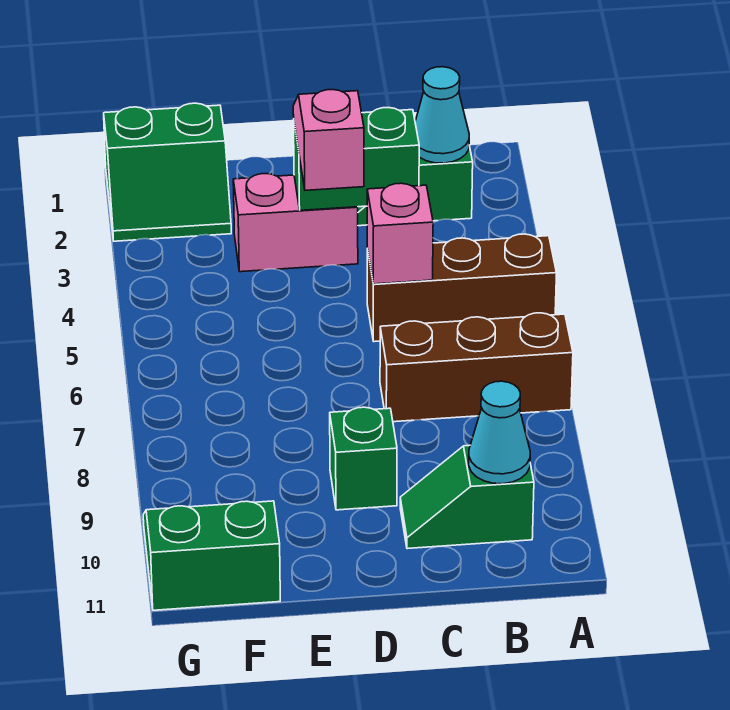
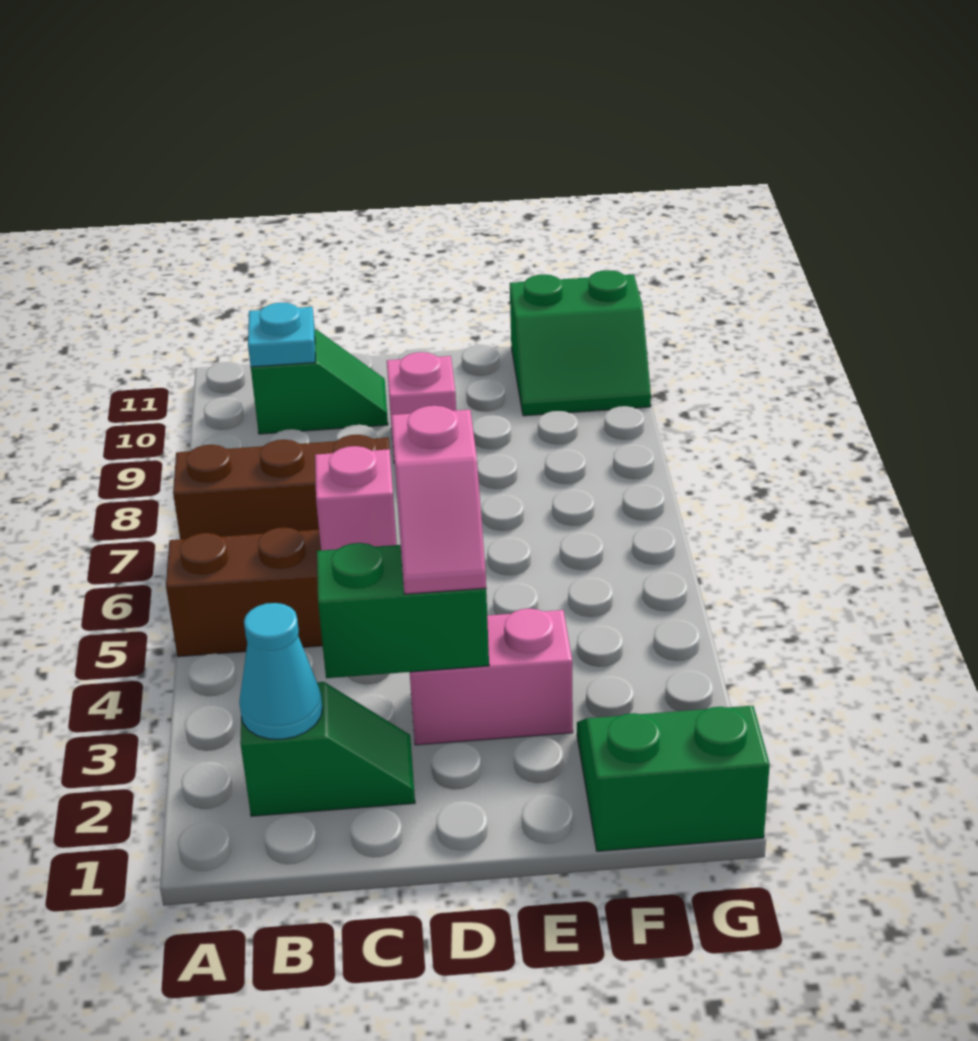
cyan 1x1 cone [469,381,530,484] -> cyan 1x1 plate [248,303,315,367]
green 1x1 brick [330,407,397,510] -> pink 1x1 brick [387,352,456,463]

